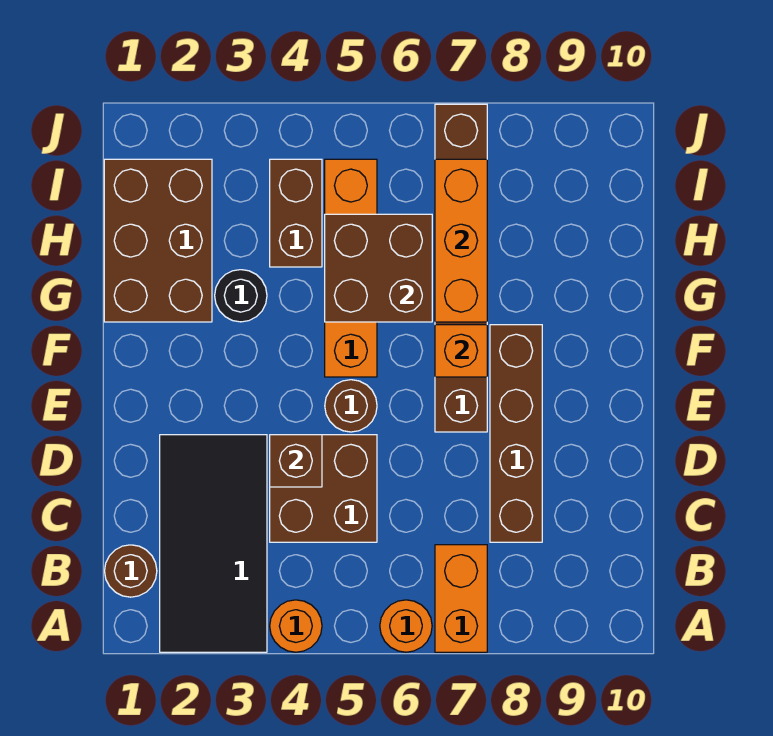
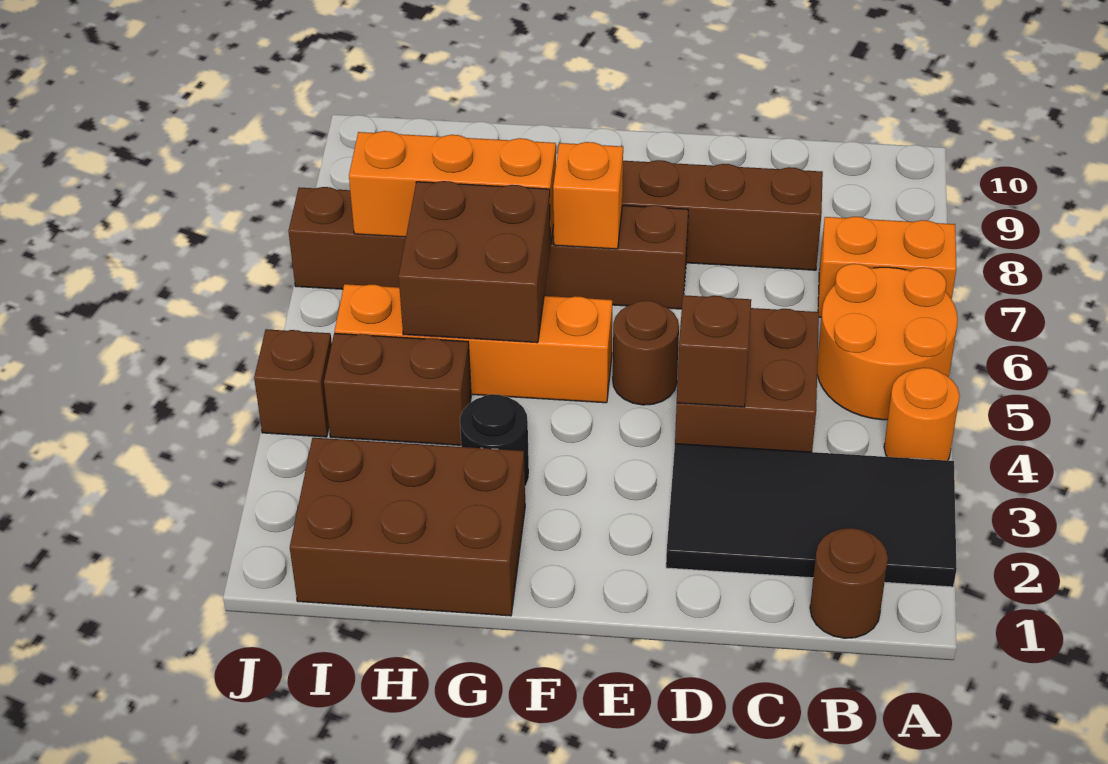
orange 1x1 round brick [380,600,432,652] -> orange 2x2 round brick [817,264,958,420]
none -> brown 1x1 brick [254,329,332,437]

